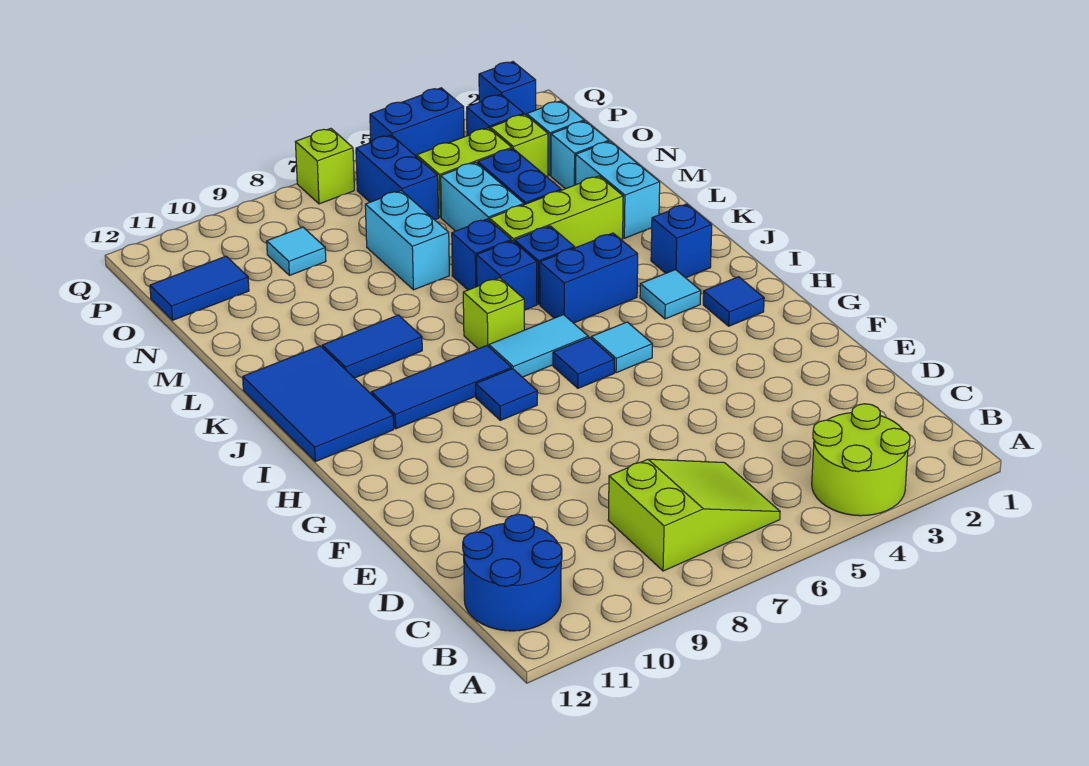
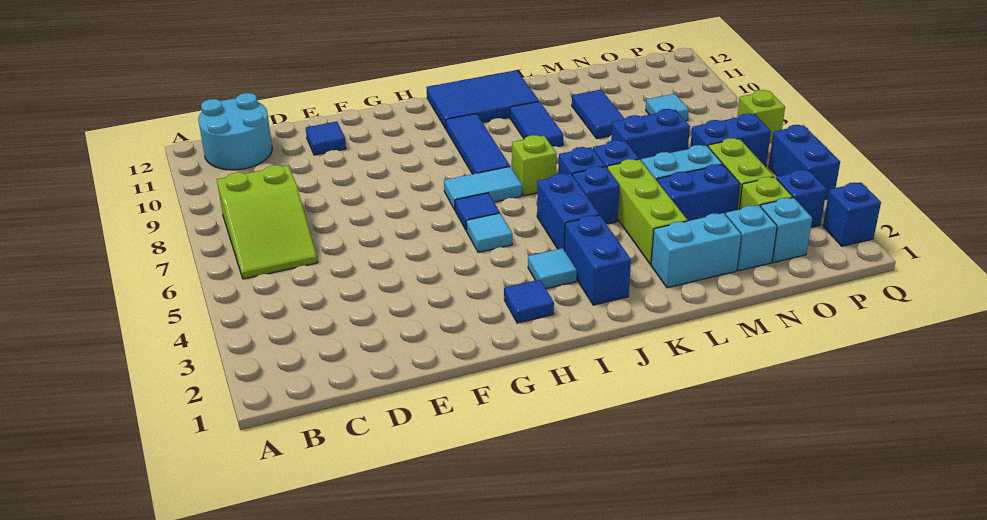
lime 2x2 round brick [812,404,910,516] -> none
blue 2x2 round brick [463,514,562,631] -> cyan 2x2 round brick [198,93,272,170]
blue 1x1 tile [476,369,537,420] -> blue 1x1 tile moved to [306,122,346,155]
cyan 1x2 tile [489,315,588,377] -> cyan 1x2 tile turned to [444,167,522,210]
blue 1x1 brick [651,204,712,278] -> blue 1x2 brick [565,215,631,305]
cyan 1x2 brick [365,191,449,290] -> blue 1x2 brick [611,109,690,160]
blue 1x2 tile [150,256,249,320] -> blue 1x2 tile moved to [572,90,625,139]

